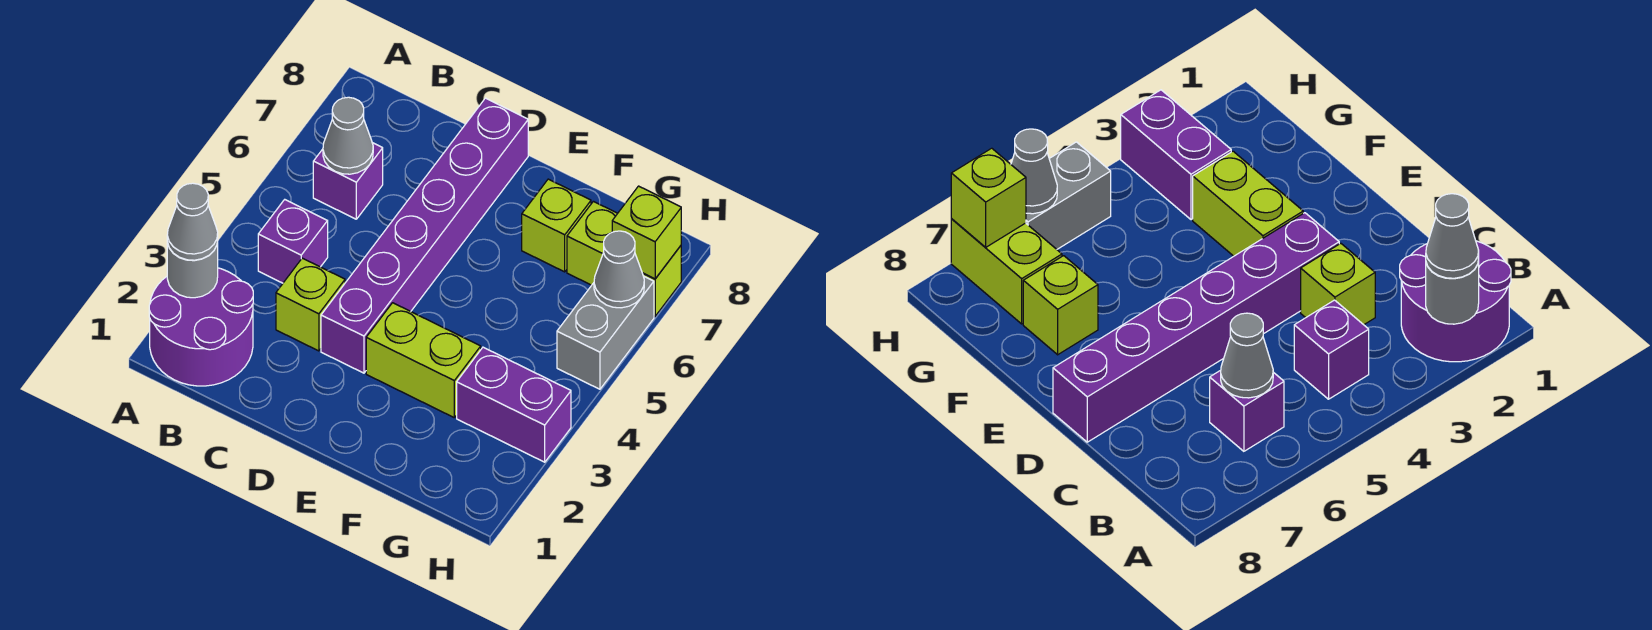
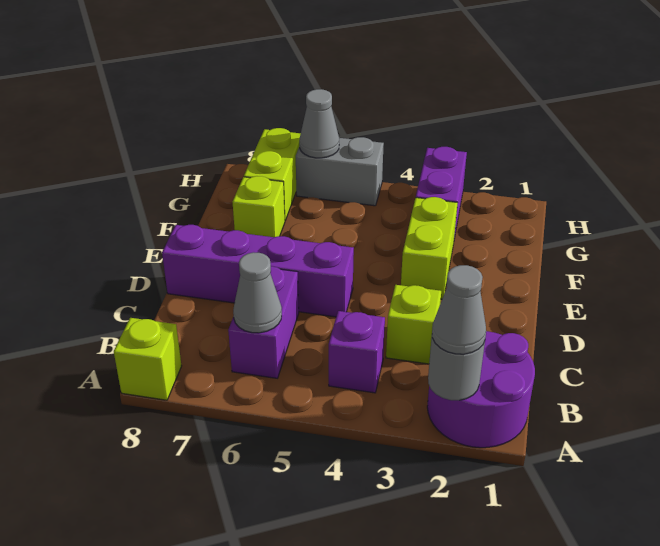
purple 1x1 brick [313,143,383,219] -> purple 1x2 brick [228,266,299,378]
purple 1x6 brick [321,98,528,373] -> purple 1x4 brick [162,225,354,317]
lime 1x1 brick [612,186,681,279] -> lime 1x1 brick moved to [114,318,181,400]

